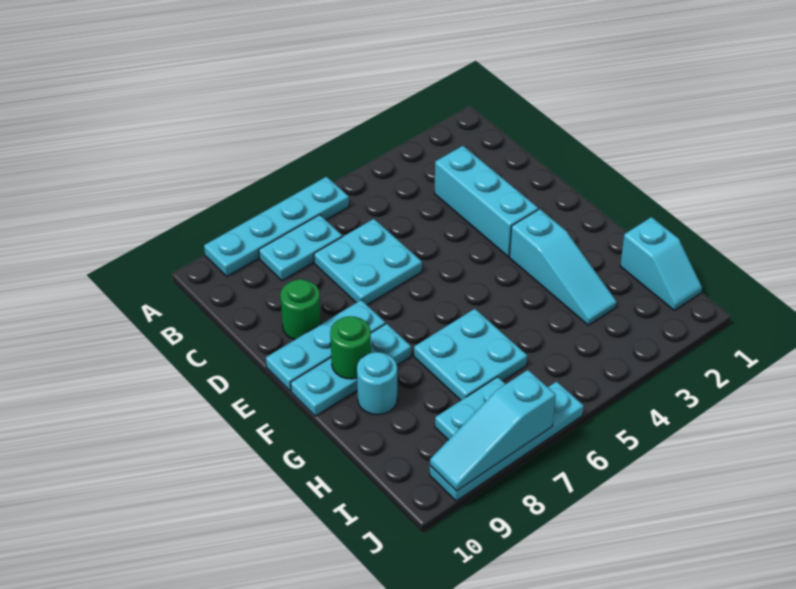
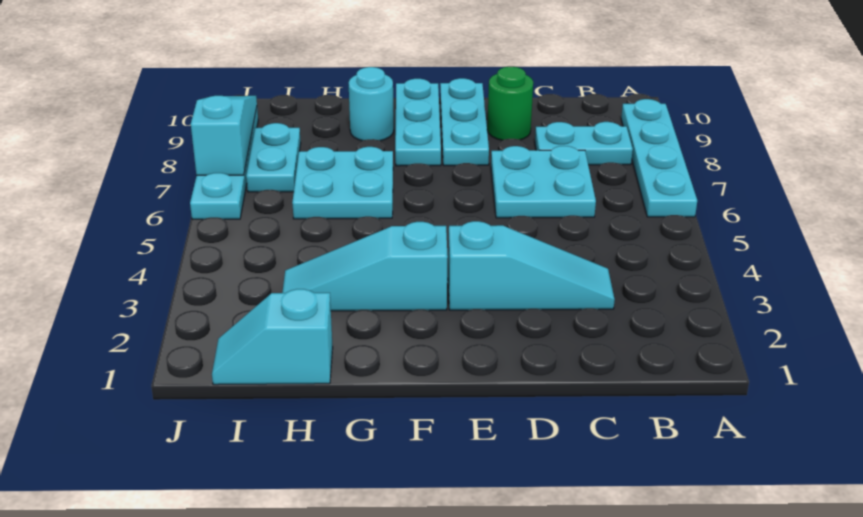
cyan 1x2 plate [259,215,342,281] -> cyan 1x2 plate turned to [535,122,633,165]
cyan 1x3 brick [434,146,538,257] -> cyan 1x3 slope [448,221,615,310]
green 1x1 round brick [330,316,371,379] -> none

